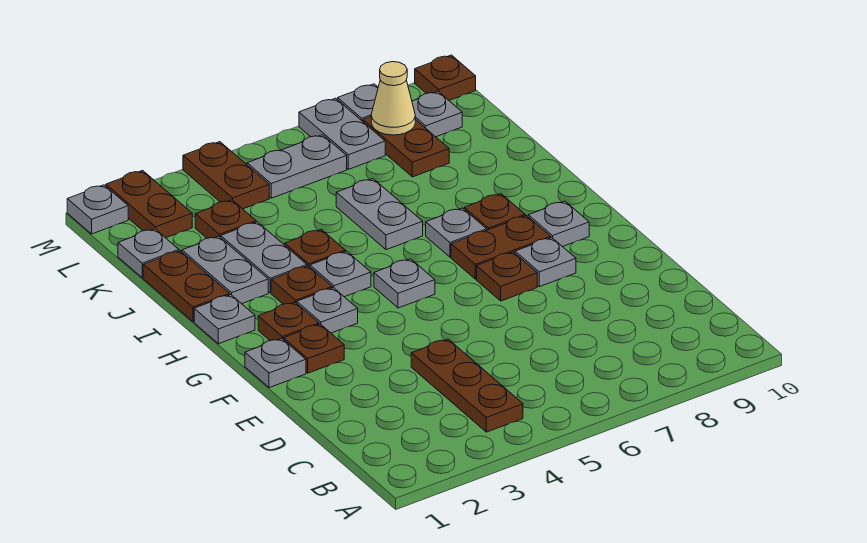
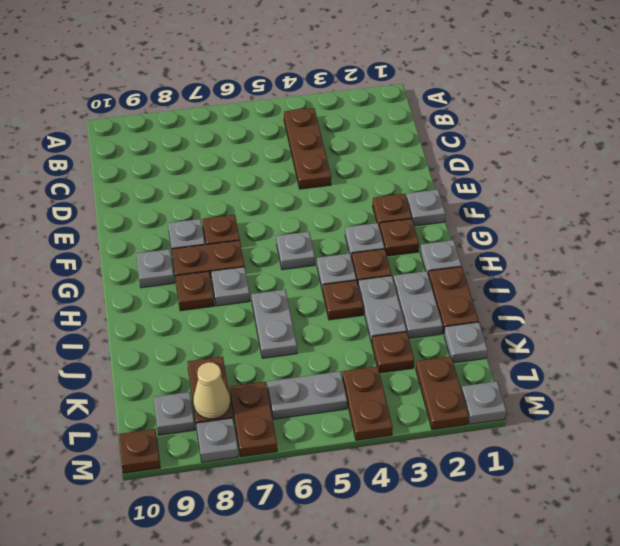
grey 1x2 plate [299,98,385,169] -> brown 1x2 plate [230,382,277,457]

